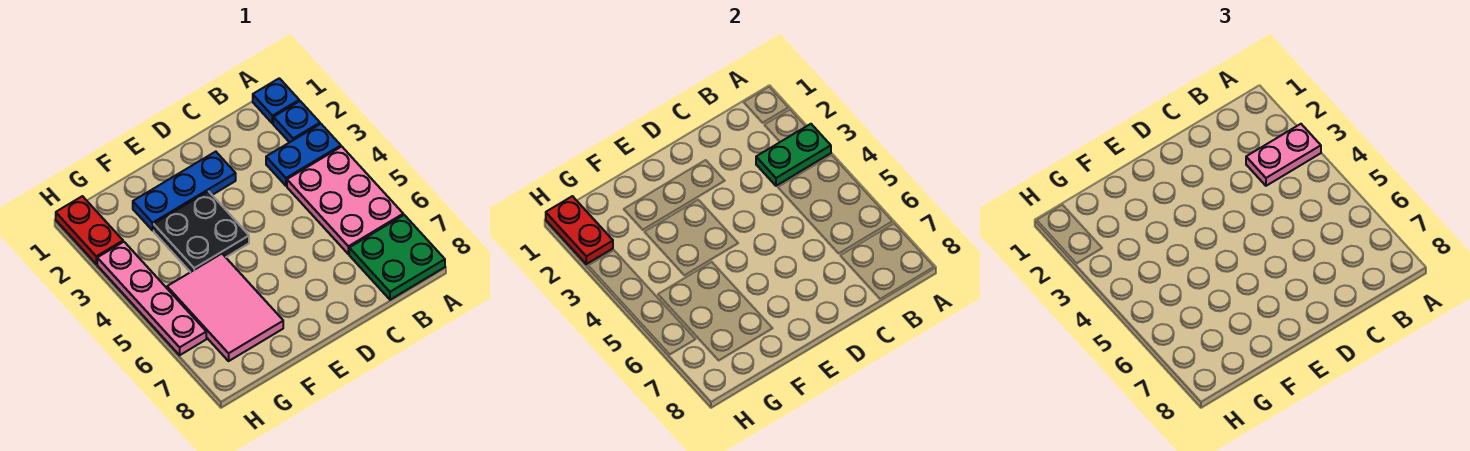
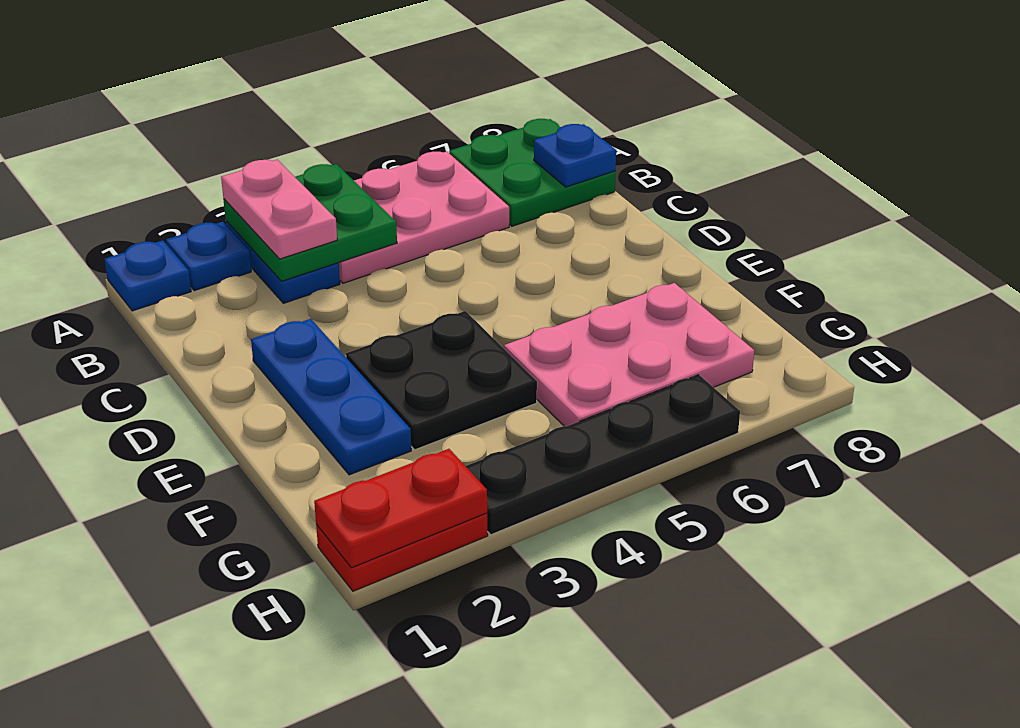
green 1x2 plate [756,124,831,186] -> green 2x2 plate [223,164,397,281]
none -> blue 1x1 plate [534,124,616,187]
pink 2x3 tile [167,254,283,361] -> pink 2x3 plate [504,283,754,426]
pink 1x4 plate [97,242,206,355] -> black 1x4 plate [466,375,740,535]

